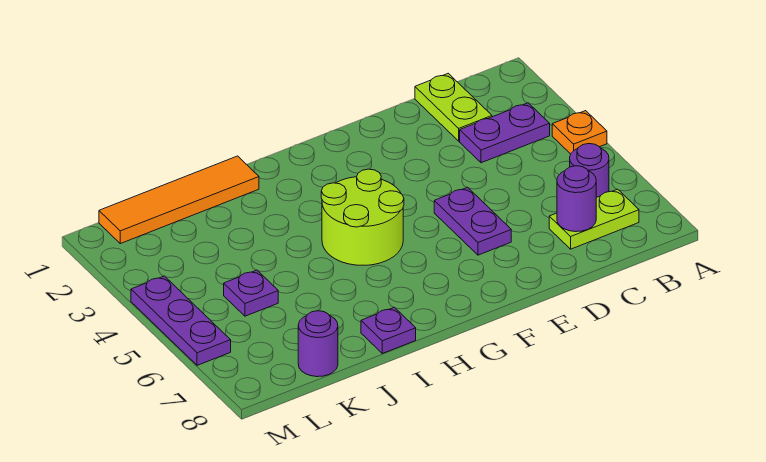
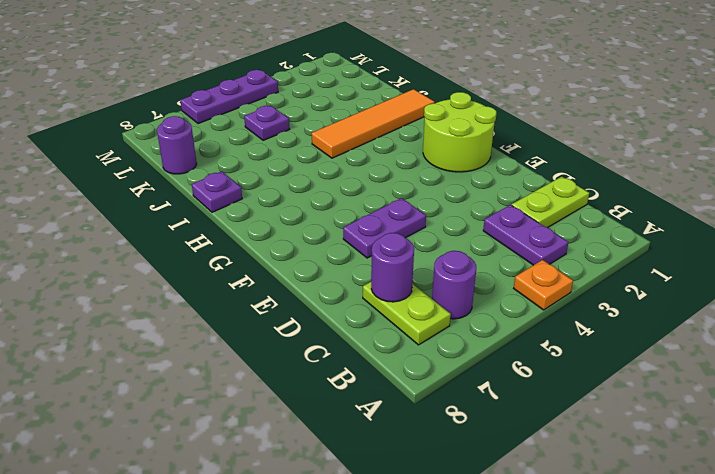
lime 2x2 round brick [321,169,404,265] -> lime 2x2 round brick moved to [423,92,496,172]
orange 1x4 tile [99,156,259,244] -> orange 1x4 tile turned to [312,89,434,158]

